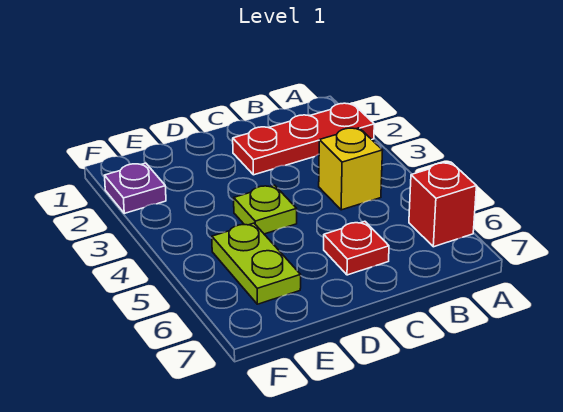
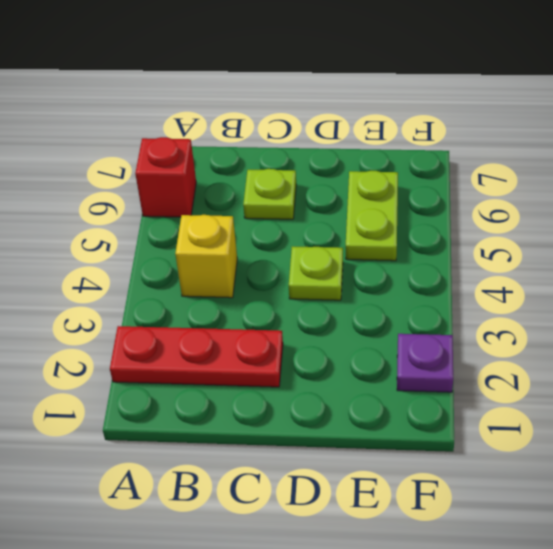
red 1x1 plate [324,221,389,275] -> lime 1x1 plate [243,169,296,219]

